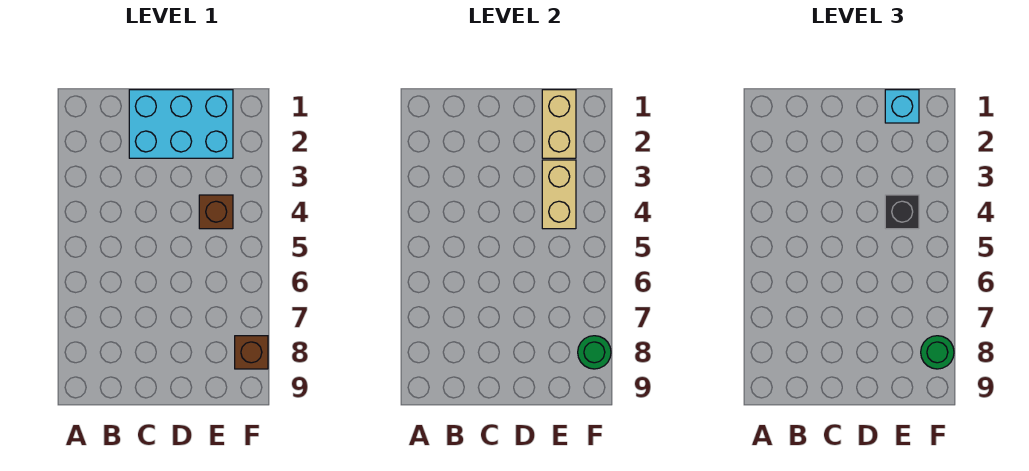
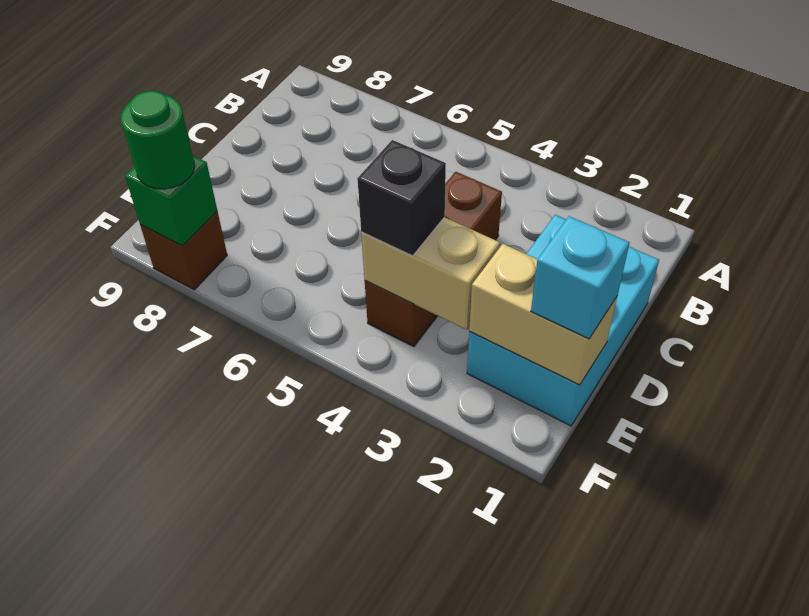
brown 1x1 brick [199,195,233,229] -> brown 1x3 brick [365,172,502,347]
green 1x1 round brick [578,336,611,369] -> green 1x1 brick [125,156,217,246]

